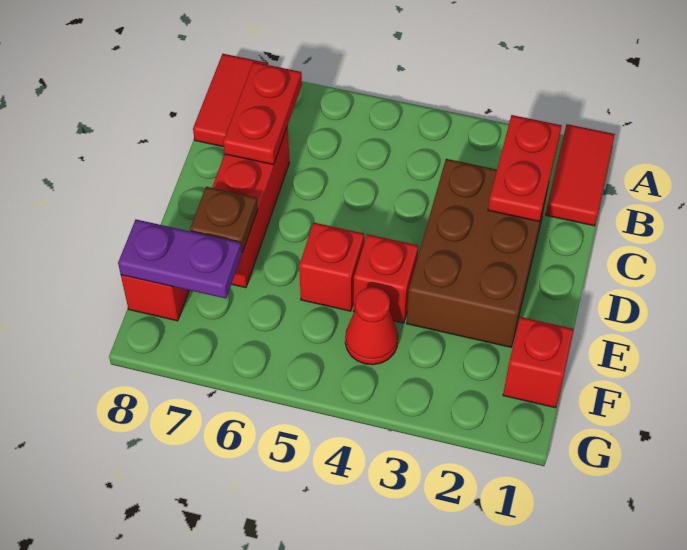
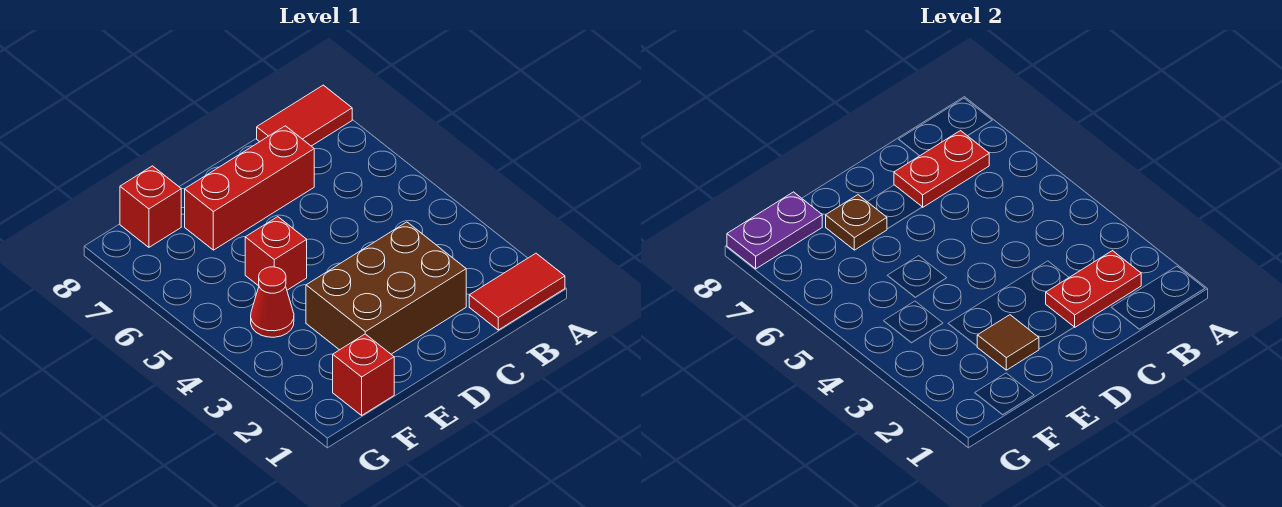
none -> brown 1x1 tile [977,315,1039,370]
red 1x1 brick [353,234,418,323] -> none
purple 1x2 plate [118,220,242,298] -> purple 1x2 plate turned to [727,192,822,269]

